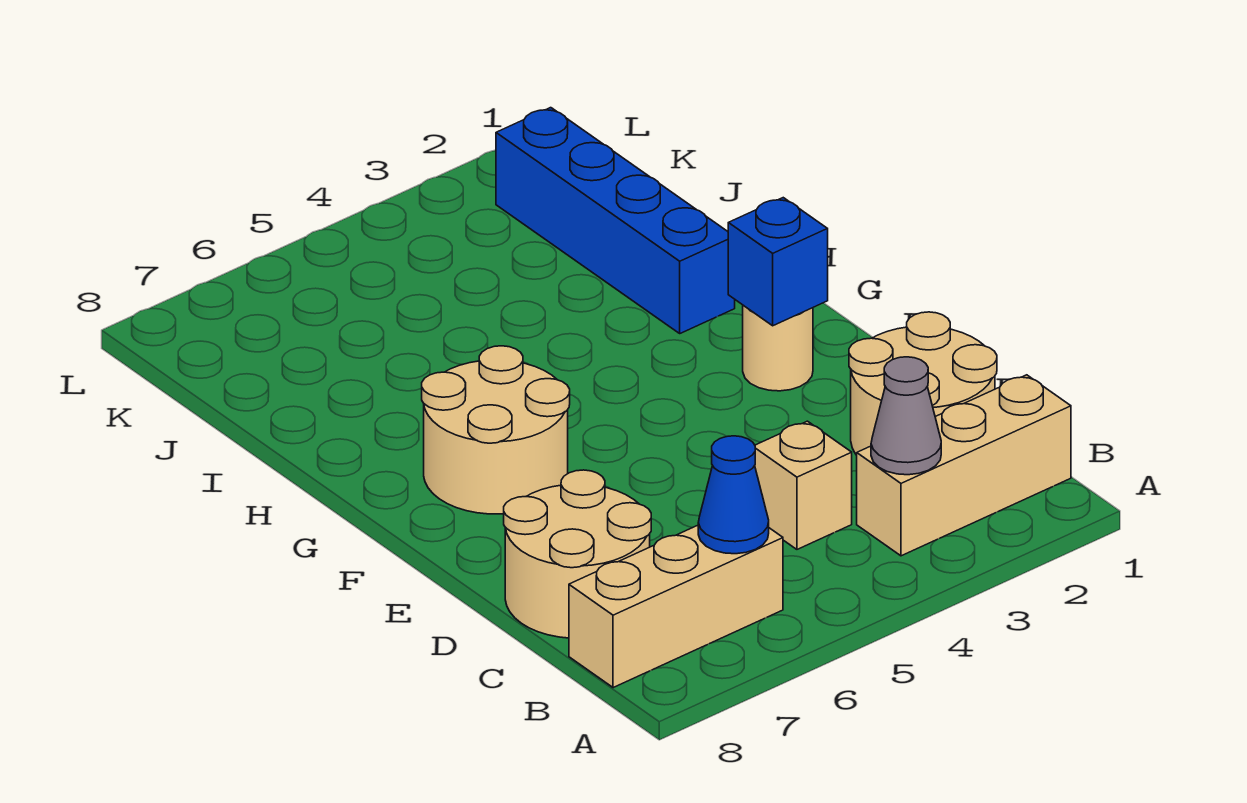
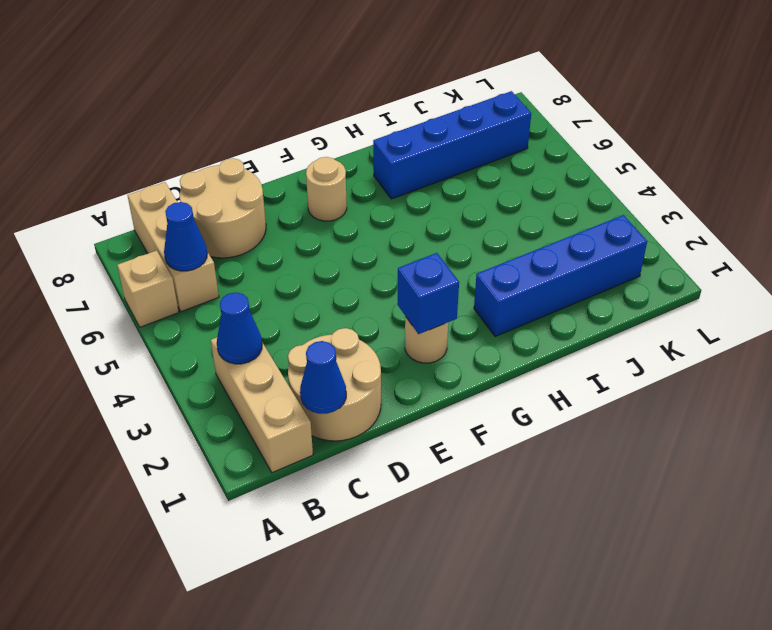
grey 1x1 cone [871,357,941,475] -> blue 1x1 cone [217,292,262,364]
none -> blue 1x1 cone [300,341,346,414]
tan 1x1 brick [755,421,852,549] -> tan 1x1 brick moved to [117,250,179,327]
tan 2x2 round brick [422,346,570,514] -> tan 1x1 round brick [306,157,347,221]
none -> blue 1x4 brick [373,91,531,199]

